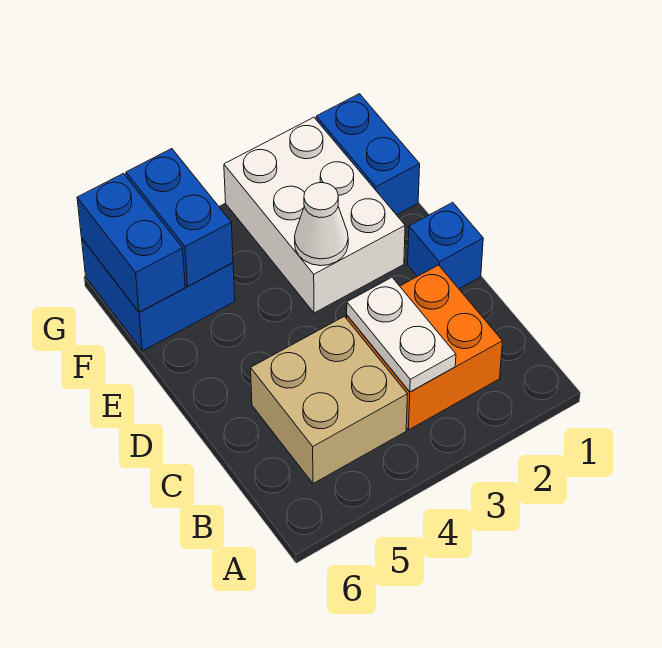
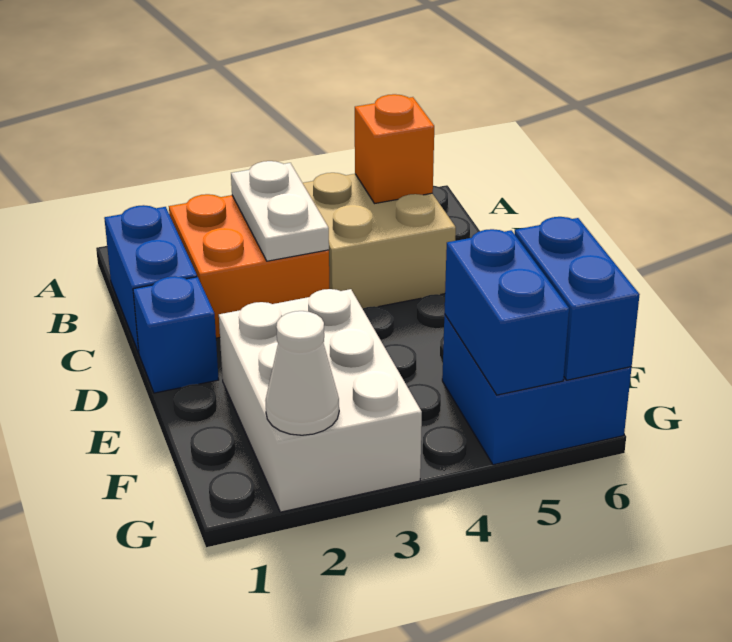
none -> orange 1x1 brick [355,94,434,204]
white 1x1 cone [295,183,348,266] -> white 1x1 cone moved to [265,311,339,435]
blue 1x2 brick [316,94,420,215] -> blue 1x2 brick moved to [104,205,197,353]

